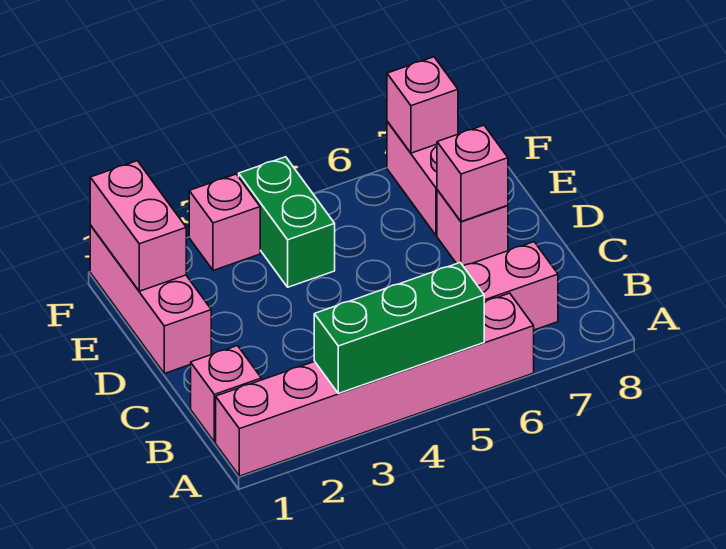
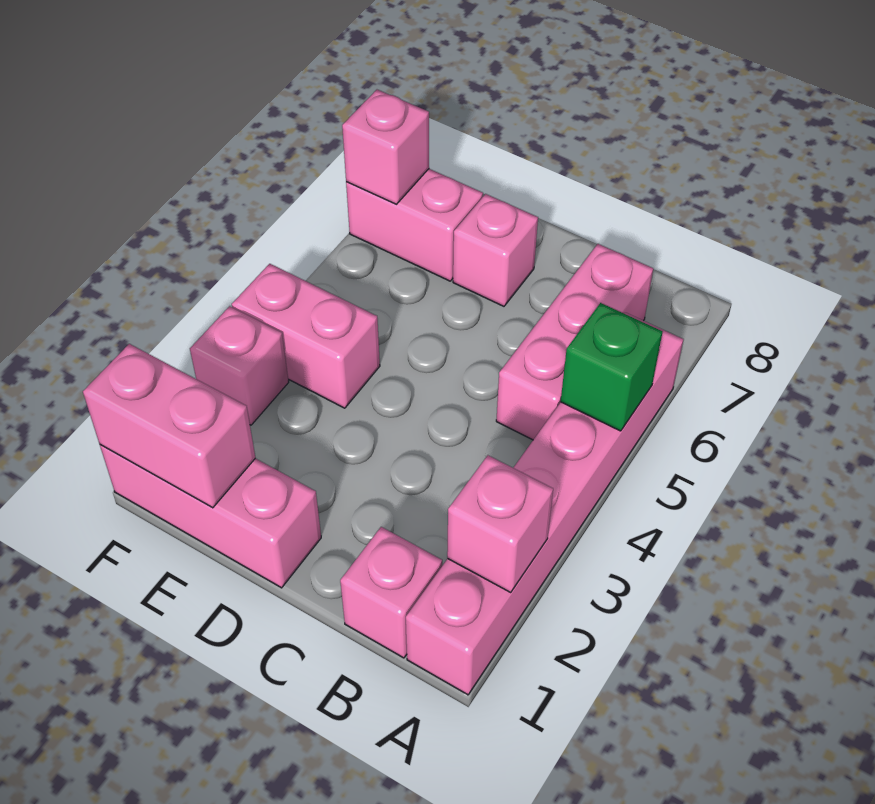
green 1x3 brick [314,263,484,393] -> green 1x1 brick [561,303,663,431]
pink 1x1 brick [437,125,508,222] -> pink 1x1 brick moved to [447,455,553,592]
green 1x2 brick [239,157,335,287] -> pink 1x2 brick [232,264,380,408]

